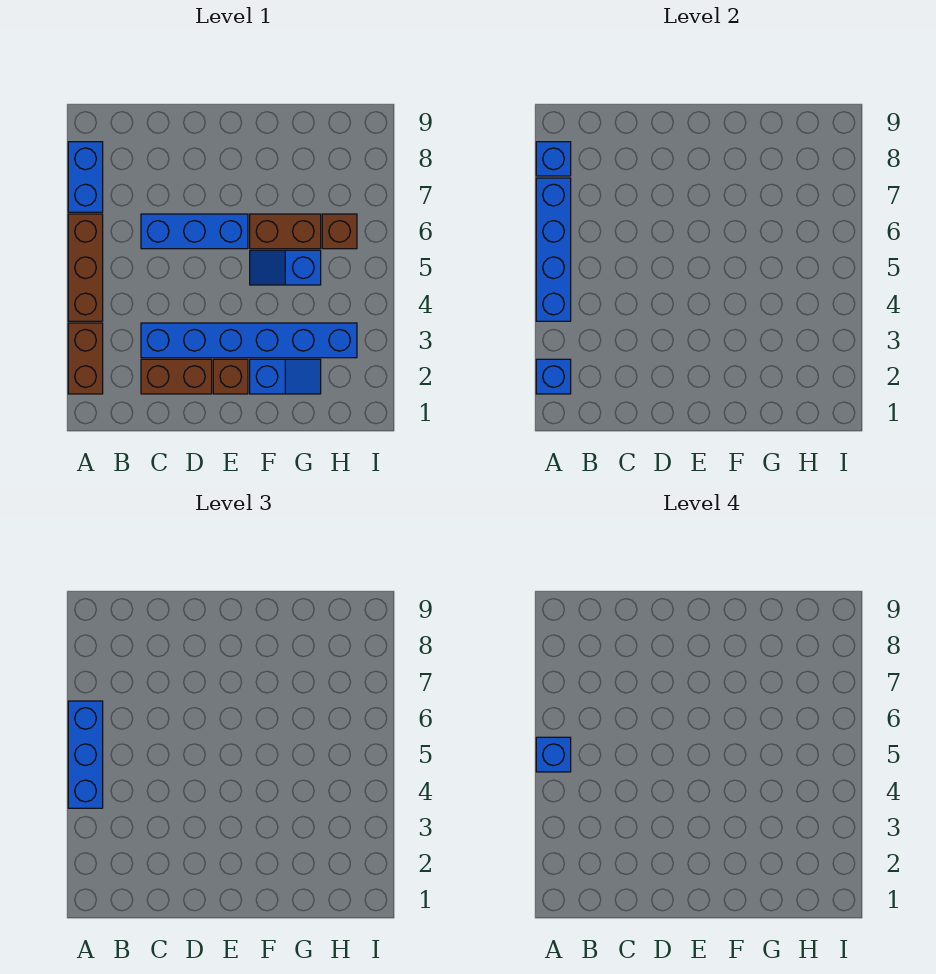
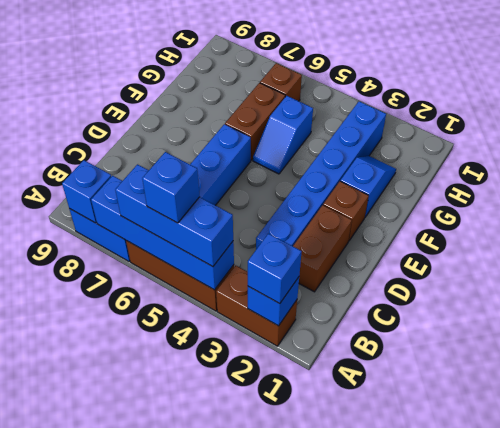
none -> blue 1x1 brick [248,234,302,304]

